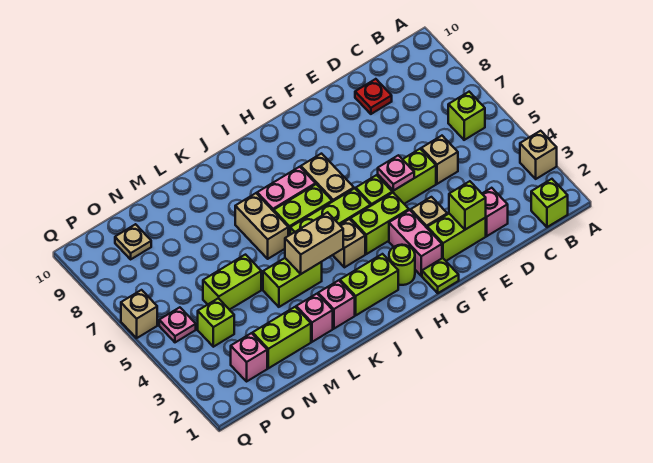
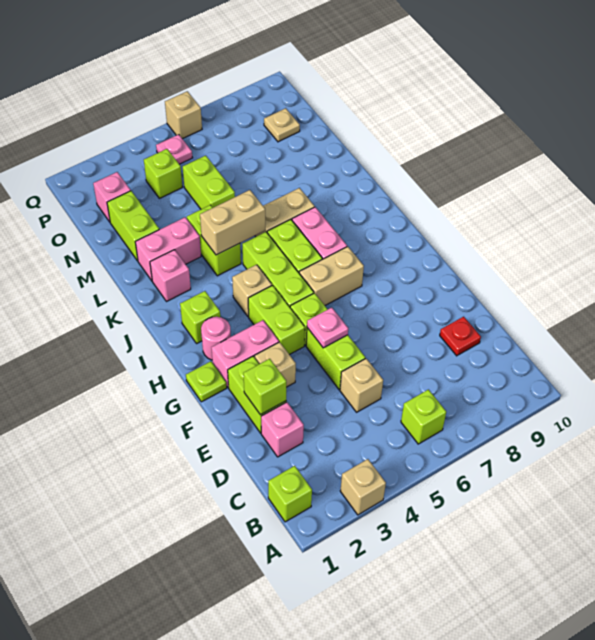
lime 1x1 round brick [389,245,415,285] -> pink 1x1 round brick [201,317,231,360]
lime 1x2 brick [340,254,398,315] -> lime 1x1 brick [180,291,220,343]
tan 1x2 brick [285,212,343,274] -> tan 1x2 brick turned to [200,190,265,255]
pink 1x1 brick [296,294,333,342] -> pink 1x2 brick [135,217,201,281]

